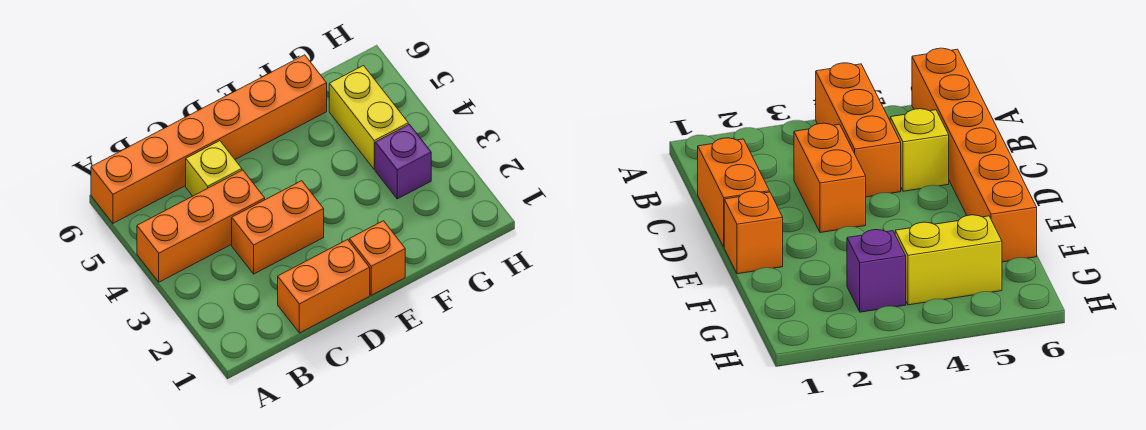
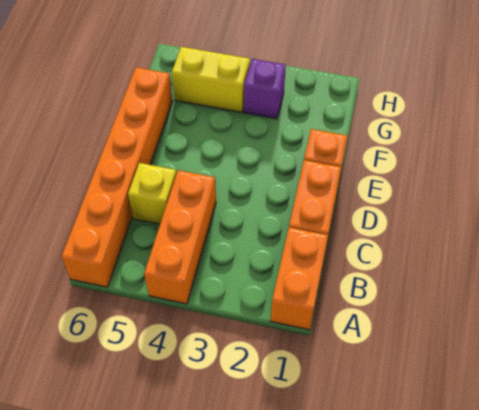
orange 1x2 brick [232,181,324,274] -> orange 1x2 brick moved to [270,227,328,330]

